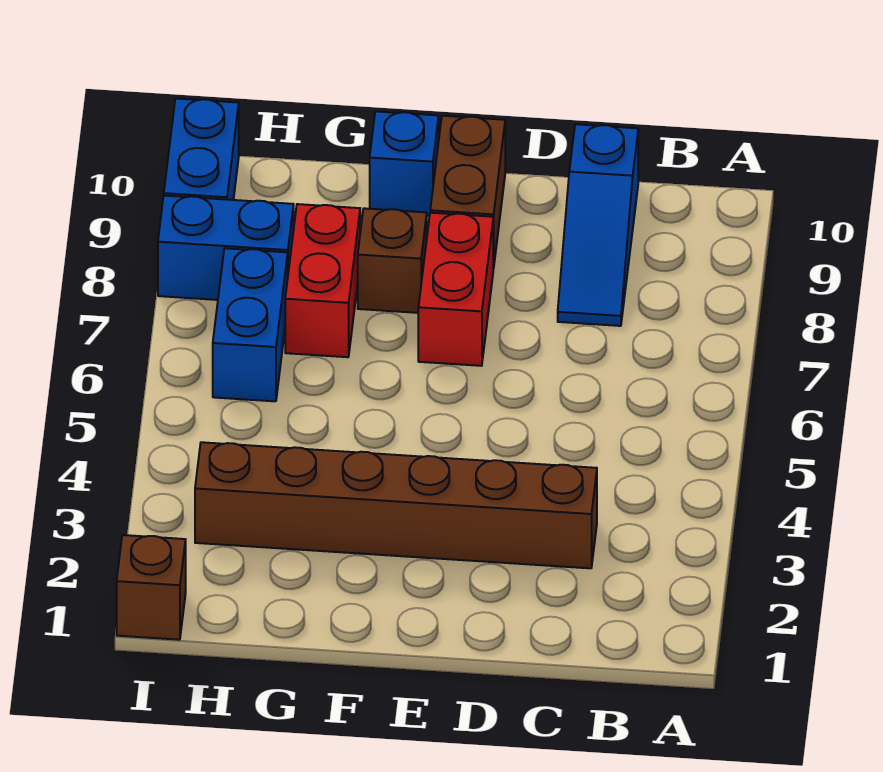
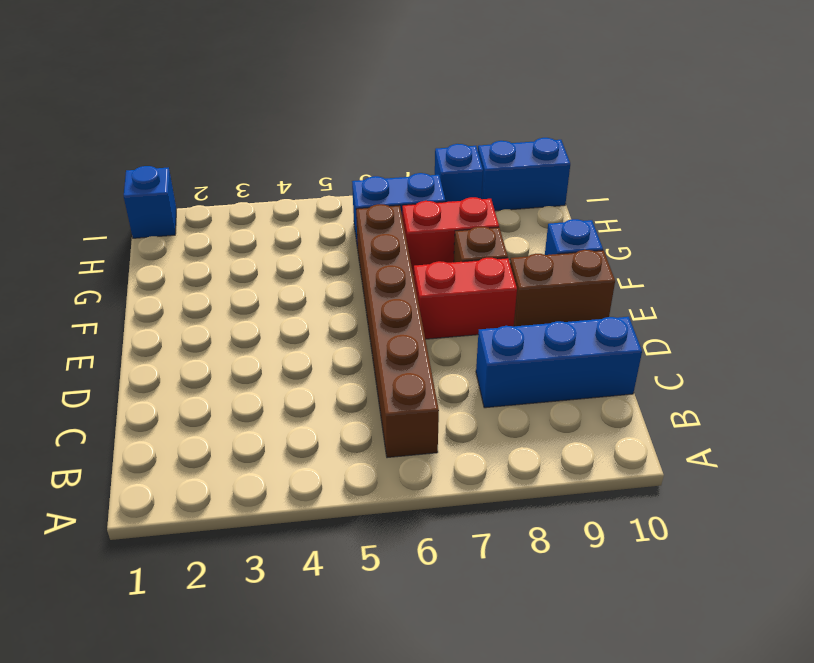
brown 1x6 brick [195,442,597,568] -> brown 1x6 brick moved to [356,204,439,458]
blue 1x3 slope [558,124,638,326] -> blue 1x3 brick [476,317,642,408]
blue 1x2 brick [158,196,294,300] -> blue 1x1 brick [435,144,483,202]
brown 1x1 brick [117,535,186,640] -> blue 1x1 brick [124,166,176,238]

